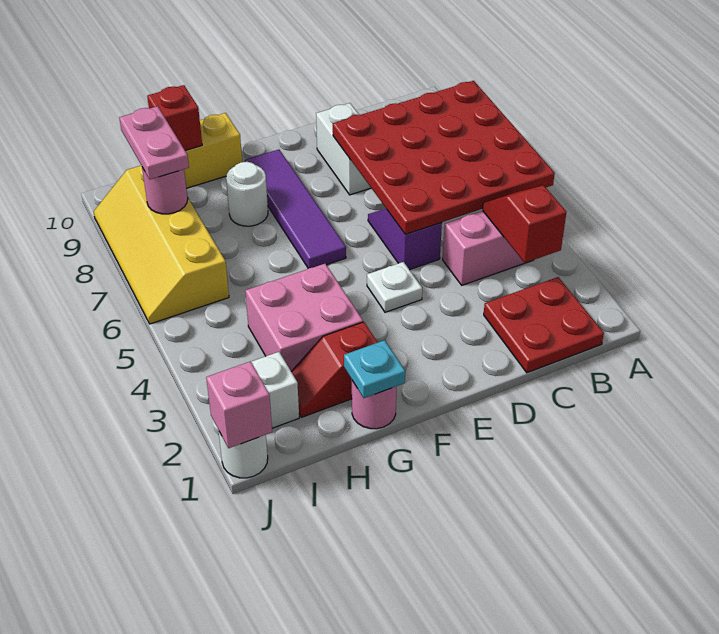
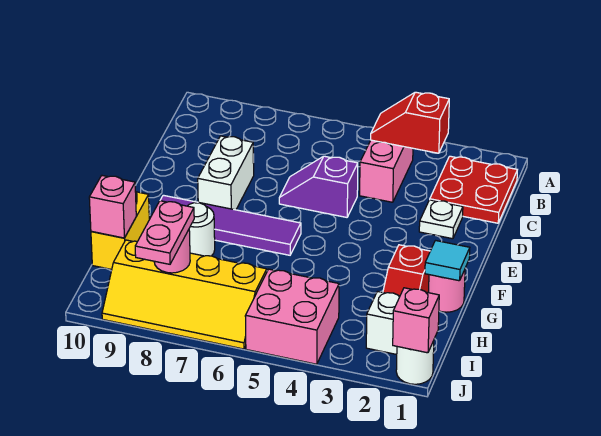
red 4x4 plate [333,81,555,234] -> none
white 1x2 brick [316,103,371,195] -> white 1x2 brick turned to [198,136,254,210]
white 1x1 plate [367,262,422,312] -> white 1x1 plate moved to [419,200,463,239]
cyan 1x1 plate [344,340,405,398] -> cyan 1x1 tile [425,241,470,281]
pink 2x2 brick [245,264,363,371] -> pink 2x2 brick moved to [245,269,339,364]
red 1x1 brick [147,85,202,151] -> pink 1x1 brick [89,176,136,238]
pink 1x2 plate [119,106,189,179] -> pink 1x2 plate turned to [135,201,194,264]

